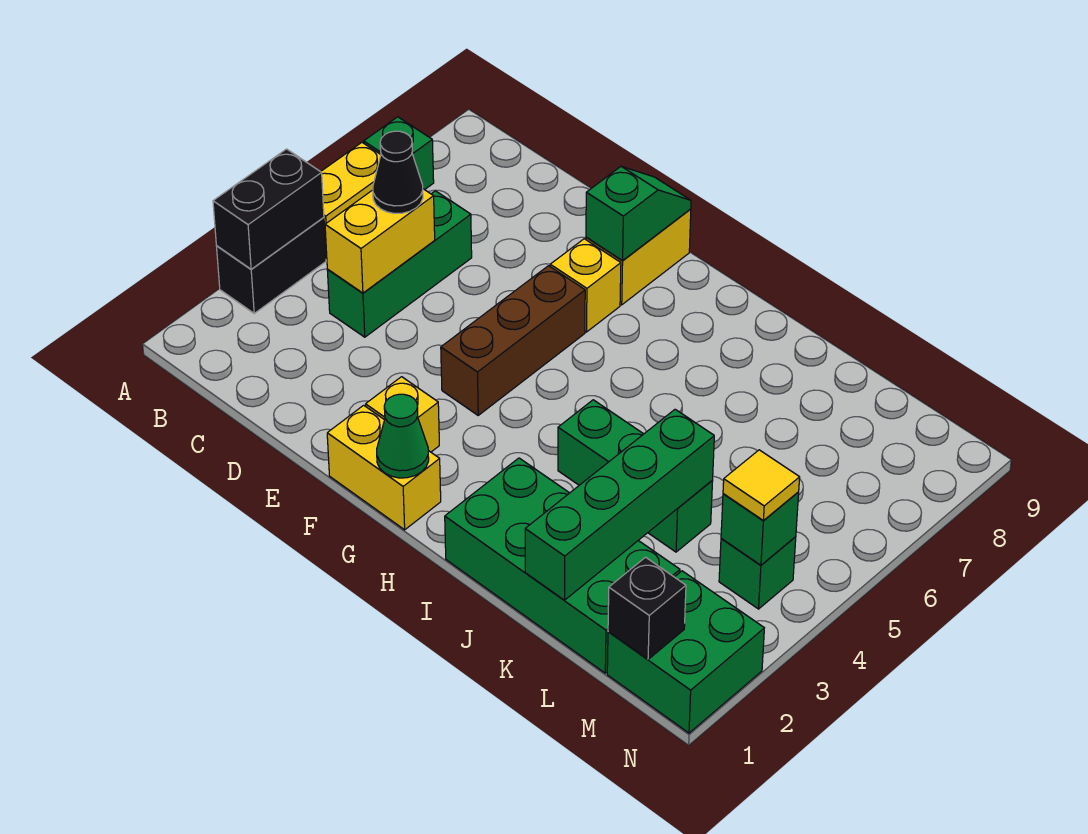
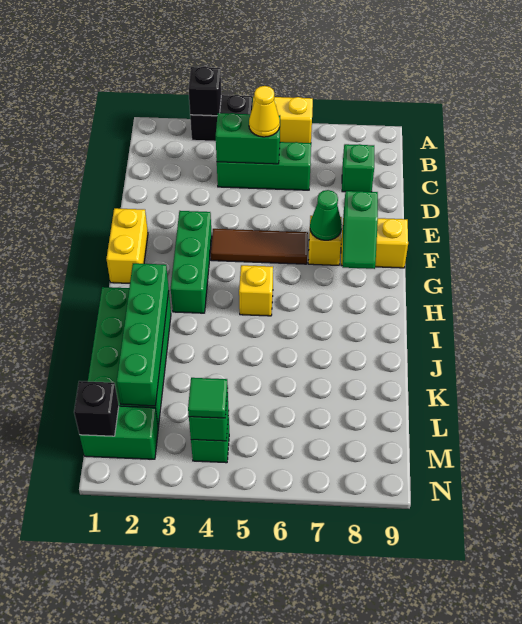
black 1x2 brick [213,149,324,269] -> black 1x1 brick [188,67,221,116]
green 1x1 brick [364,117,434,190] -> green 1x1 brick moved to [342,144,374,192]
yellow 1x2 brick [325,189,435,293] -> green 1x2 brick [216,113,280,164]
black 1x1 cone [373,131,423,213] -> yellow 1x1 cone [249,86,280,137]
yellow 1x1 brick [366,377,439,452] -> yellow 1x1 brick moved to [239,265,273,316]
brown 1x3 brick [441,266,585,415] -> brown 1x3 tile [211,229,308,264]
green 1x2 slope [586,166,691,261] -> green 1x2 slope turned to [343,191,378,269]
green 1x1 cone [377,394,429,478] -> green 1x1 cone moved to [310,190,342,240]
green 1x3 brick [558,400,713,552] -> green 1x3 brick moved to [171,211,212,313]
green 1x4 brick [525,409,714,600] -> green 1x4 brick turned to [117,263,169,406]
green 2x2 brick [607,571,764,733] -> green 1x2 brick [80,406,158,459]
yellow 1x1 tile [723,450,800,521] -> green 1x1 tile [188,378,228,418]

